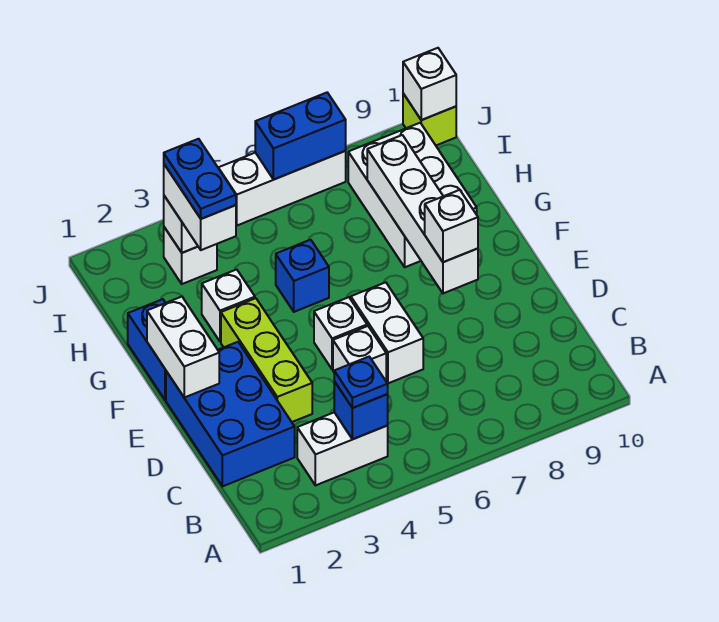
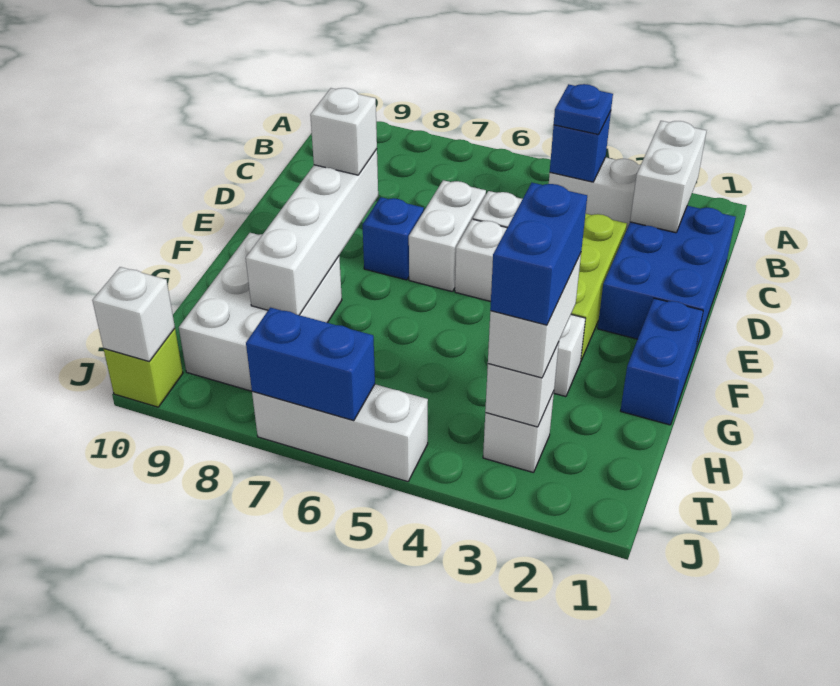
white 1x2 brick [147,297,219,397] -> white 1x2 brick moved to [630,121,706,233]
blue 1x1 brick [276,240,329,312] -> blue 1x1 brick moved to [362,197,424,280]
blue 1x2 plate [164,139,236,219] -> blue 1x2 brick [490,183,587,325]

